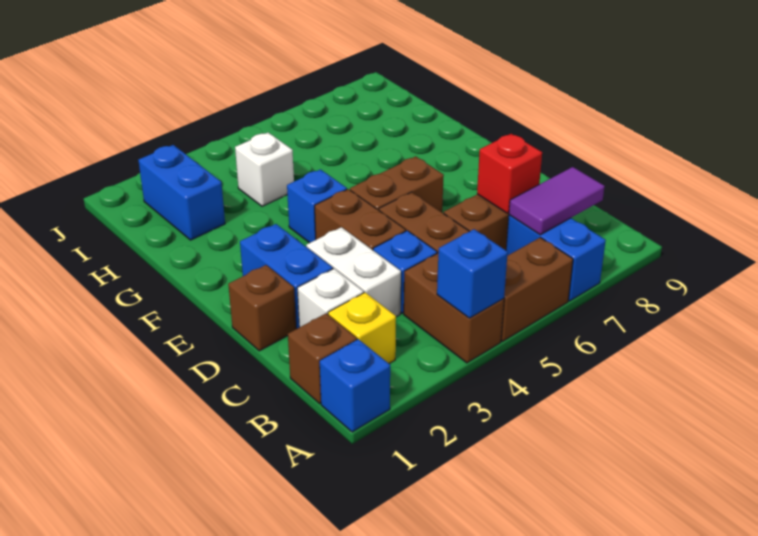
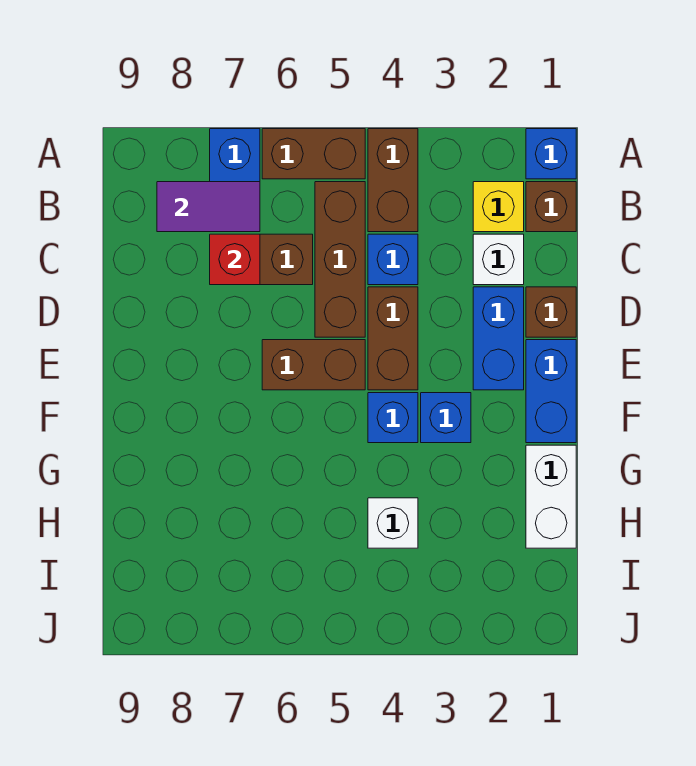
blue 1x1 brick [437,229,508,318] -> blue 1x1 brick moved to [421,393,471,443]
white 1x2 brick [306,227,401,317] -> white 1x2 brick moved to [526,445,576,548]
blue 1x2 brick [138,145,225,240] -> blue 1x2 brick moved to [526,340,576,443]

